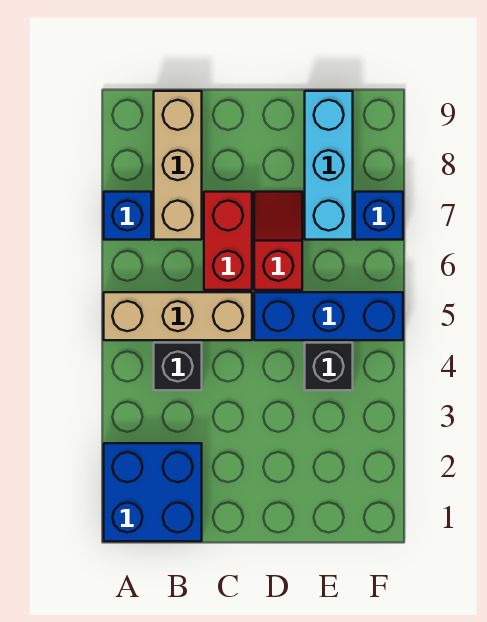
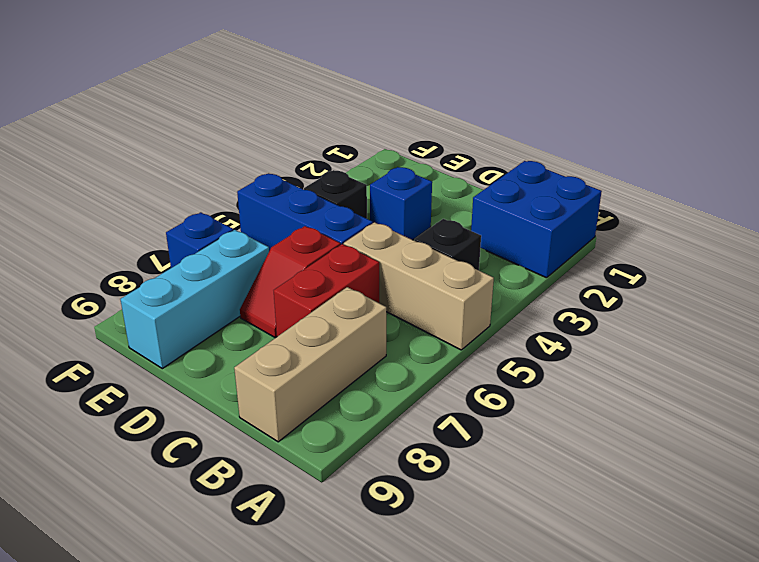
blue 1x1 brick [104,192,151,240] -> blue 1x1 brick moved to [370,167,432,240]

